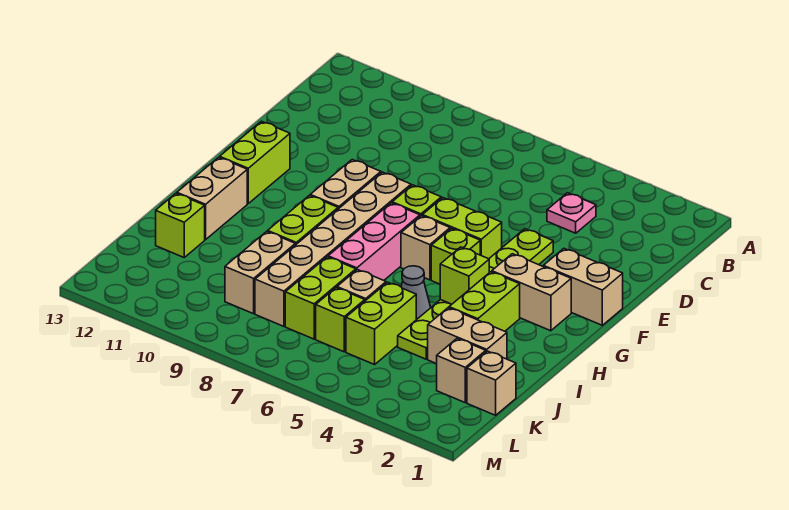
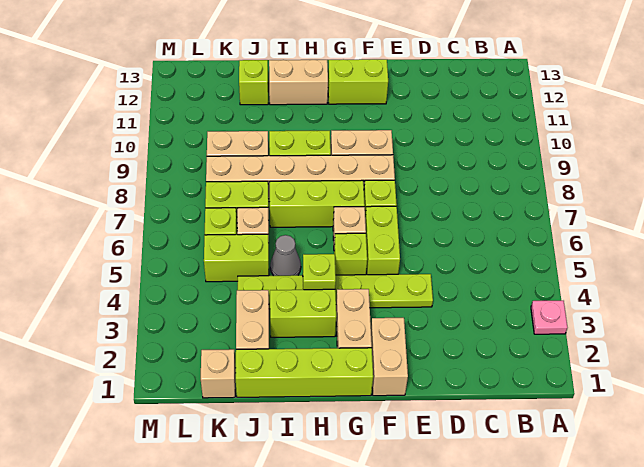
pink 1x1 plate [547,193,596,233] -> pink 1x1 plate moved to [531,301,567,334]
none -> lime 1x4 brick [236,348,373,397]
pink 1x3 brick [328,203,420,280] -> lime 1x3 brick [270,180,365,227]
tan 1x1 brick [437,338,486,403] -> none

